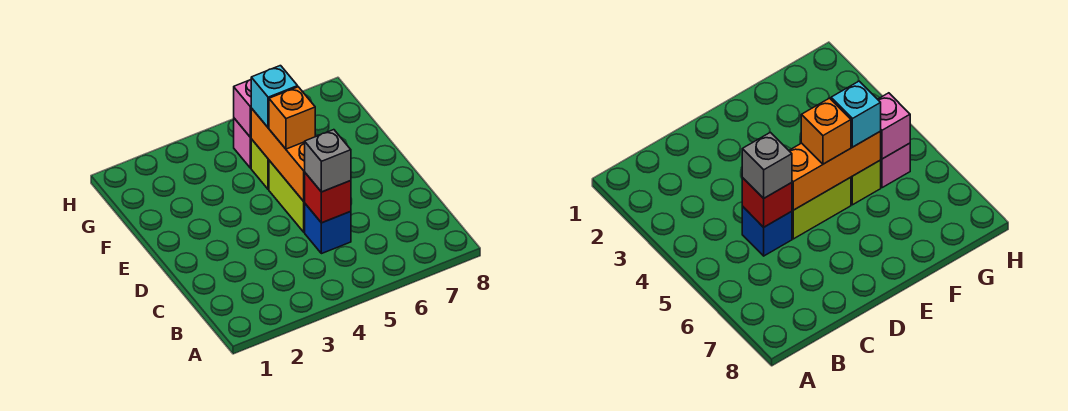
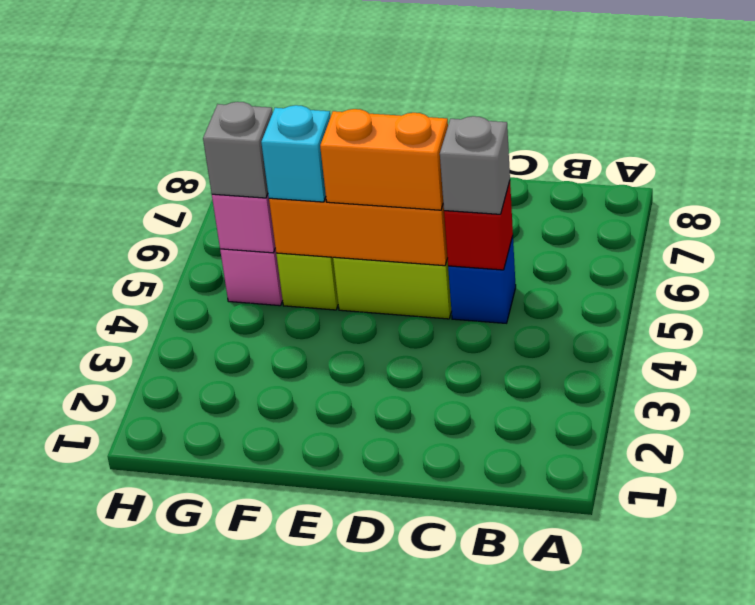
orange 1x1 brick [269,87,315,149] -> orange 1x2 brick [320,109,448,210]
none -> grey 1x1 brick [203,102,273,198]

